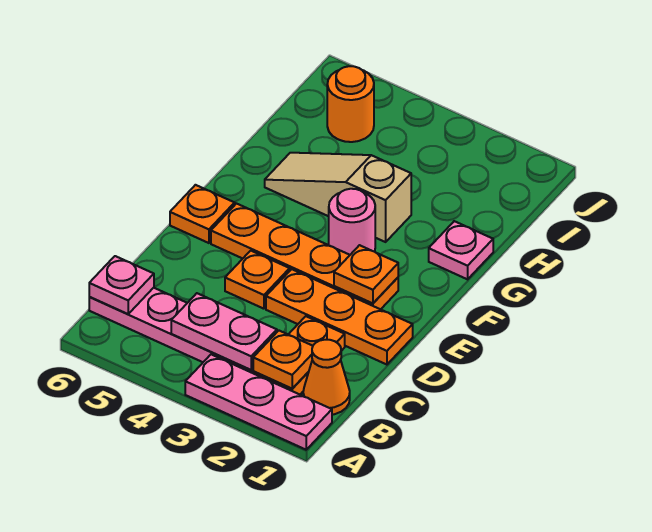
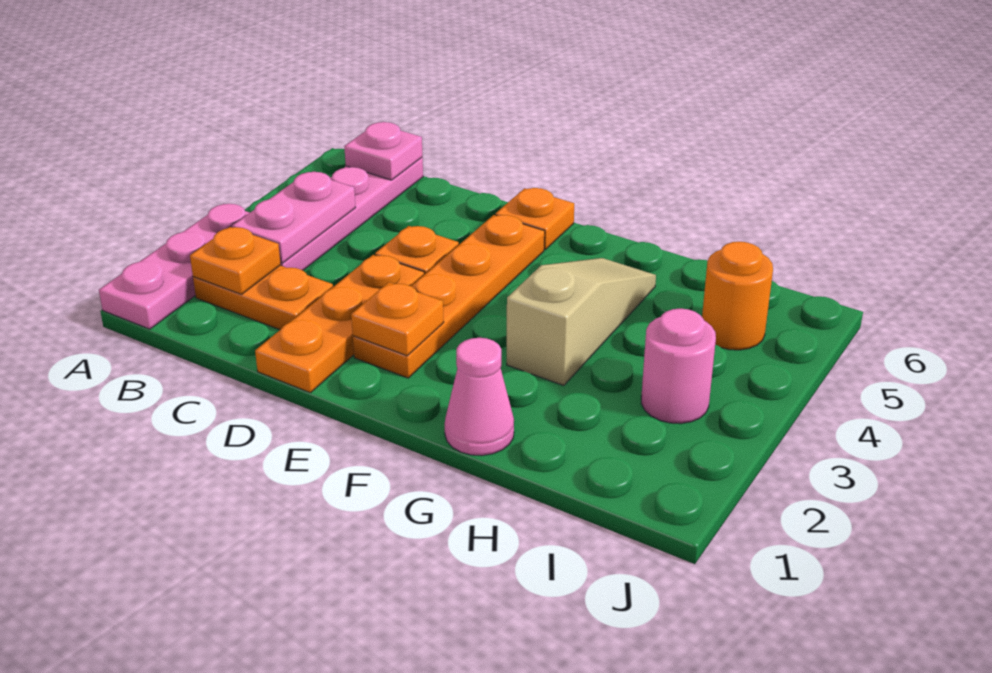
orange 1x1 cone [303,340,350,415] -> none
pink 1x1 round brick [329,189,375,255] -> pink 1x1 round brick moved to [641,309,716,424]
pink 1x1 plate [429,221,493,279] -> pink 1x1 cone [445,338,514,456]

